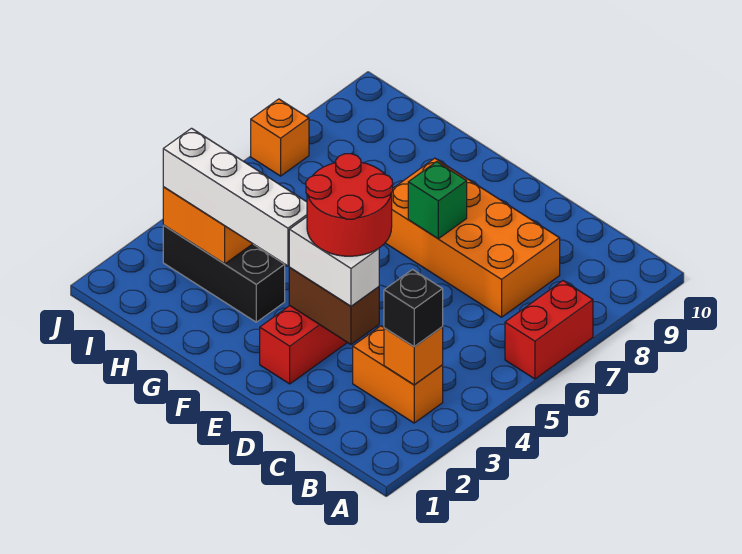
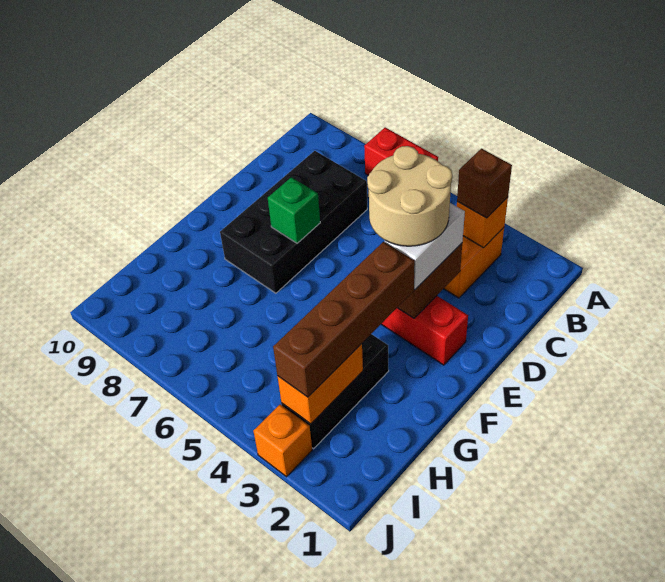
black 1x1 brick [384,270,443,347] -> brown 1x1 brick [457,149,512,218]
orange 2x4 brick [385,158,560,317] -> black 2x4 brick [220,151,367,293]
red 2x2 round brick [306,154,393,256] -> tan 2x2 round brick [367,146,452,246]
white 1x4 brick [163,128,307,266] -> brown 1x4 brick [273,242,415,397]
orange 1x1 brick [251,99,309,176] -> orange 1x1 brick moved to [253,404,312,477]

